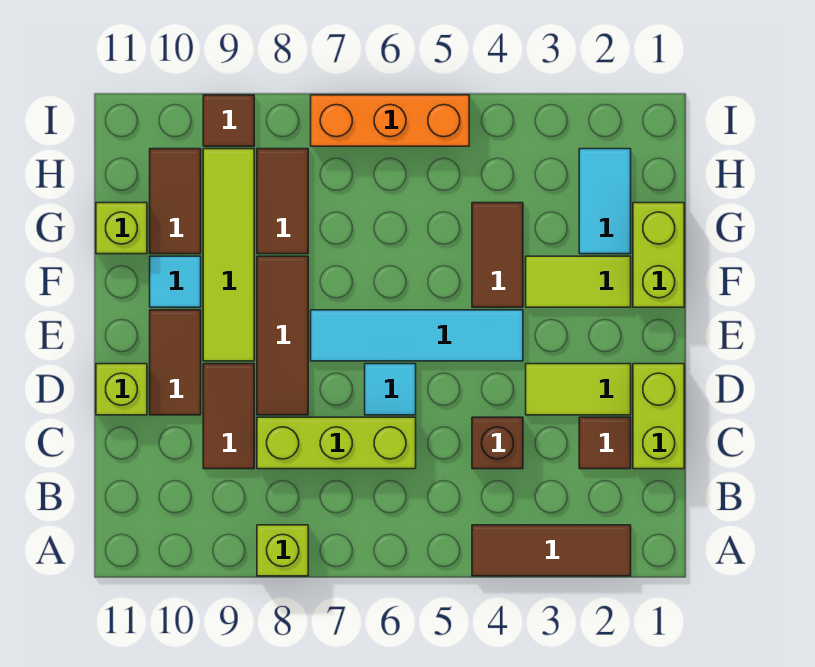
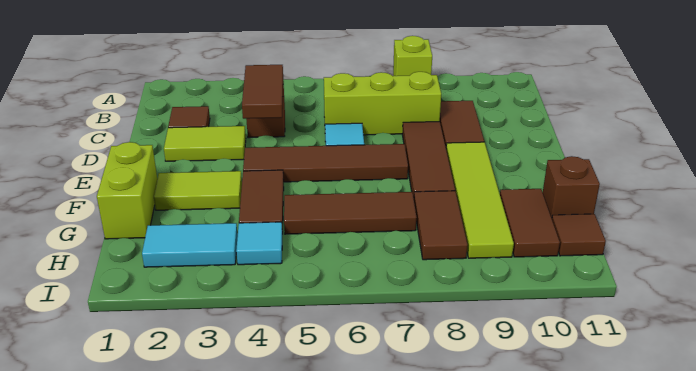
brown 1x3 tile [472,525,631,576] -> brown 1x3 tile moved to [284,192,417,234]
lime 1x2 brick [633,364,684,469] -> none
brown 1x2 tile [150,310,201,415] -> brown 1x2 tile moved to [242,65,283,119]
lime 1x1 brick [96,364,147,415] -> none
cyan 1x4 tile [311,310,523,361] -> brown 1x4 tile [243,144,408,182]
cyan 1x1 tile [150,256,201,307] -> cyan 1x1 tile moved to [236,222,282,265]
cyan 1x2 tile [579,149,631,254] -> cyan 1x2 tile turned to [142,223,238,267]
lime 1x1 brick [96,203,147,254] -> brown 1x1 brick [543,156,600,218]
orange 1x3 brick [311,95,469,146] -> none
brown 1x1 tile [203,95,254,146] -> brown 1x1 tile moved to [552,214,606,256]

